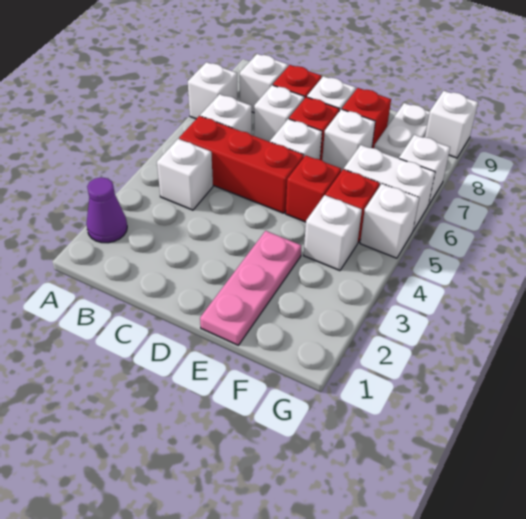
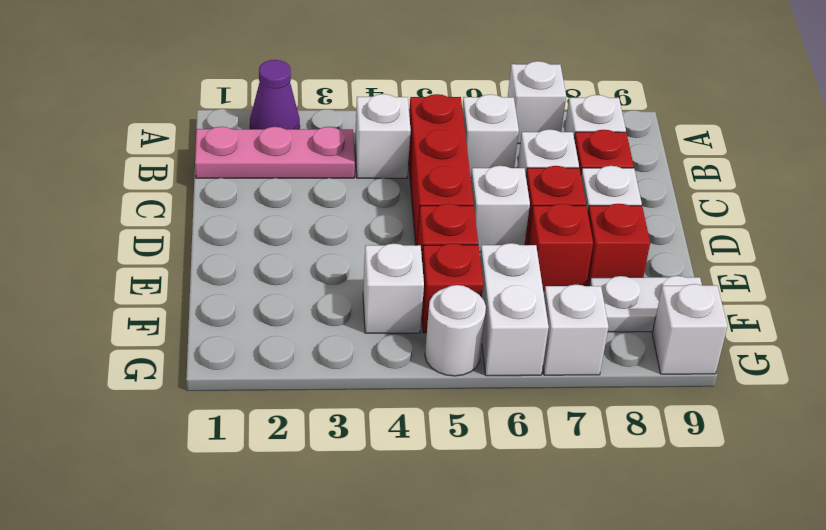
pink 1x3 plate [200,231,301,345] -> pink 1x3 plate moved to [195,127,355,178]
white 1x1 brick [322,109,375,171] -> red 1x1 brick [528,204,593,291]
white 1x1 brick [360,184,419,258] -> white 1x1 round brick [425,285,486,376]

